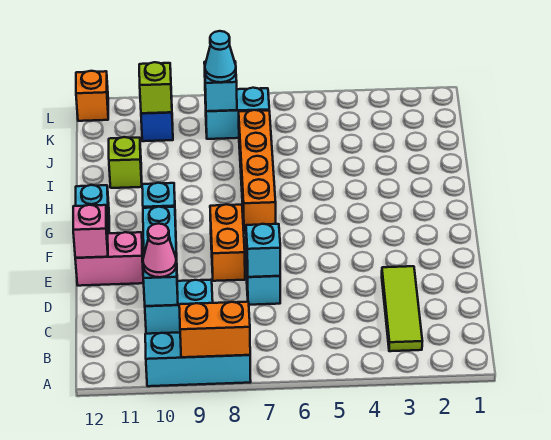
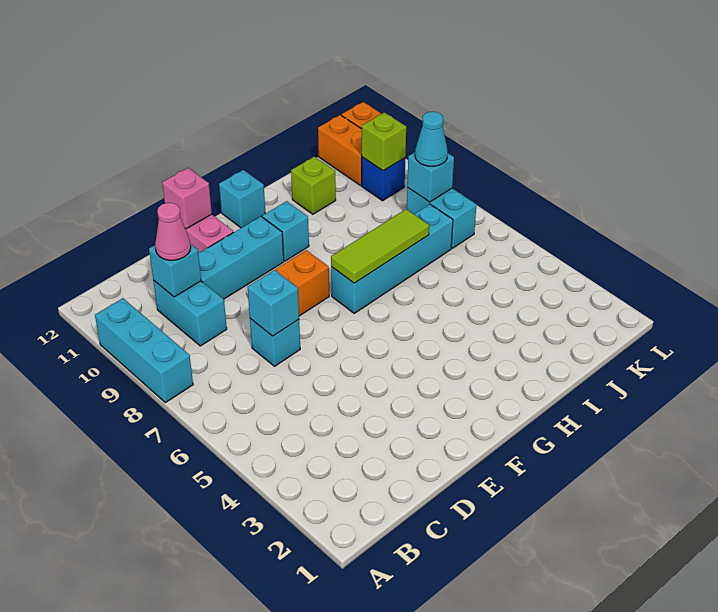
orange 1x2 brick [179,302,250,357] -> orange 1x2 brick moved to [318,115,362,186]
lime 1x3 tile [382,266,422,351] -> lime 1x3 tile moved to [331,209,429,283]
orange 1x4 brick [239,110,276,231] -> cyan 1x4 brick [331,204,453,313]

